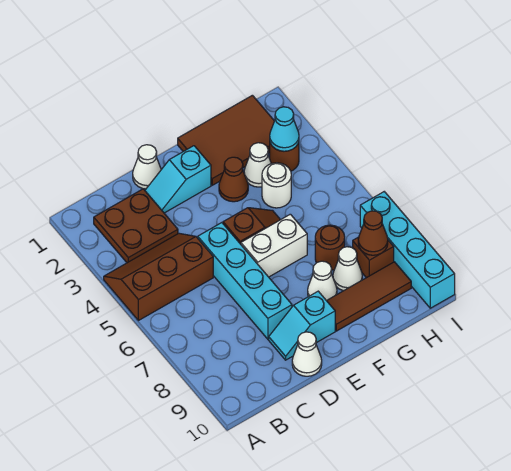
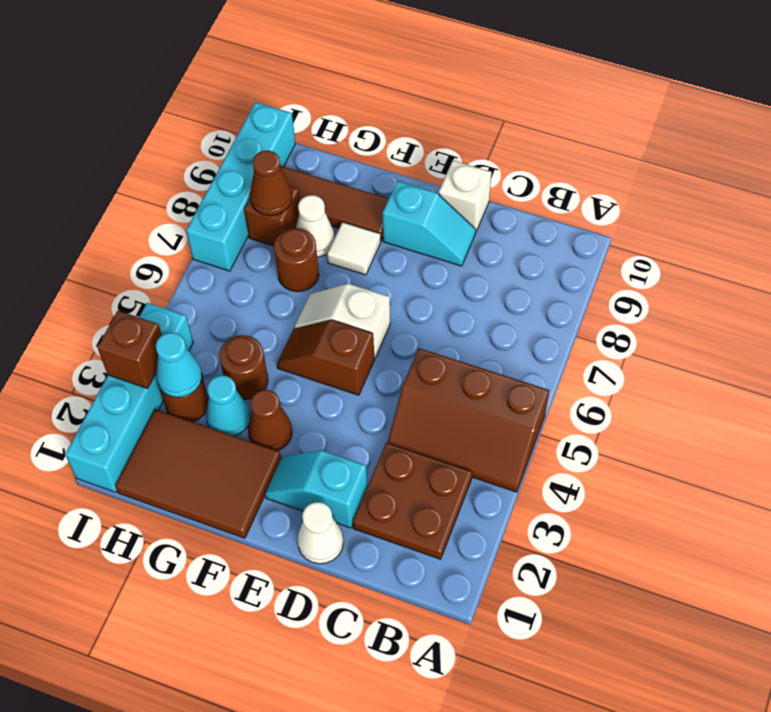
cyan 1x2 slope [145,146,211,213] -> cyan 1x2 slope turned to [265,451,367,528]
cyan 1x4 brick [198,223,292,339] -> cyan 1x4 brick moved to [65,303,193,492]
white 1x1 cone [292,332,322,376] -> white 1x1 brick [439,160,491,233]
white 1x2 brick [241,214,307,277] -> white 1x2 slope [294,284,390,358]
white 1x1 cone [308,261,337,301] -> white 1x1 tile [327,222,381,275]
white 1x1 cone [244,143,271,187] -> cyan 1x1 cone [206,376,250,436]
white 1x1 round brick [262,163,291,208] -> brown 1x1 round brick [219,335,268,400]
none -> brown 1x1 brick [98,311,162,388]

